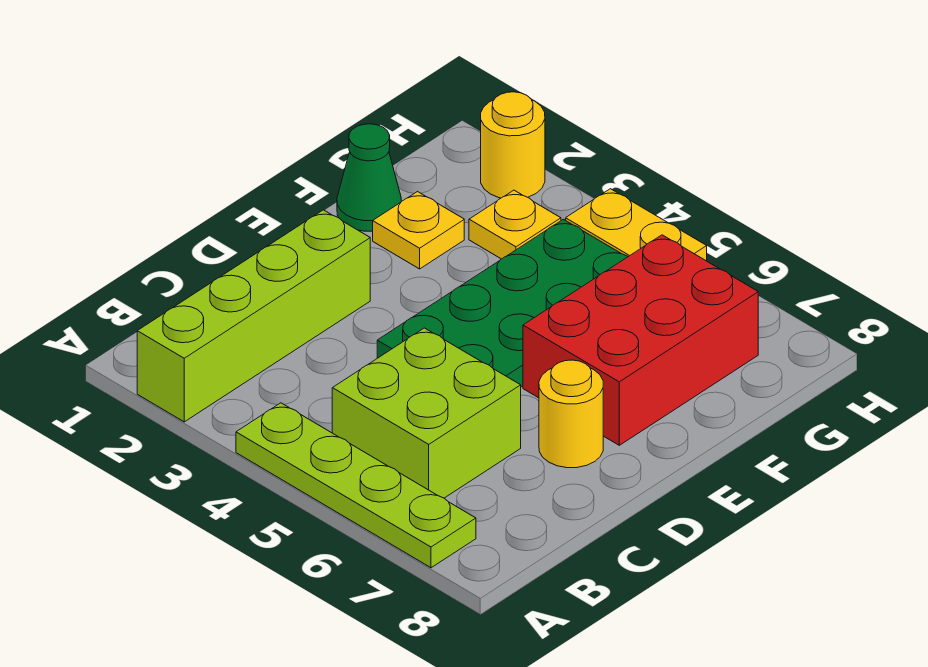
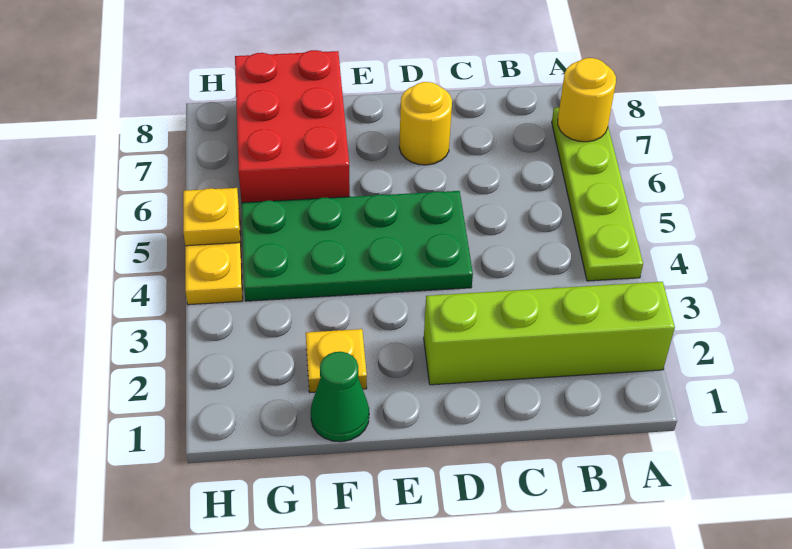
lime 2x2 brick [332,328,521,498] -> none
red 2x3 brick [523,235,758,445] -> red 2x3 brick turned to [235,50,350,203]
yellow 1x1 plate [469,190,561,259] -> yellow 1x1 plate moved to [183,188,240,246]
yellow 1x1 round brick [481,92,545,198] -> yellow 1x1 round brick moved to [558,58,616,142]

